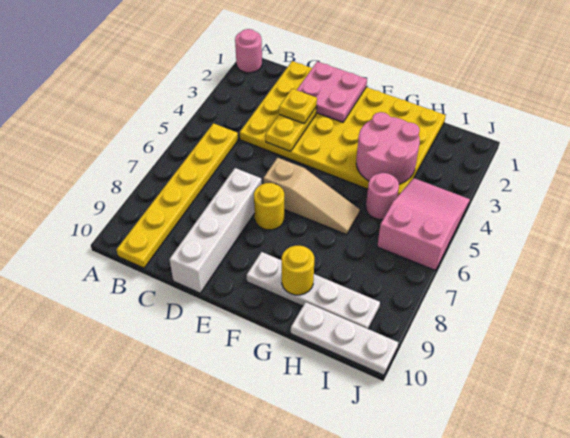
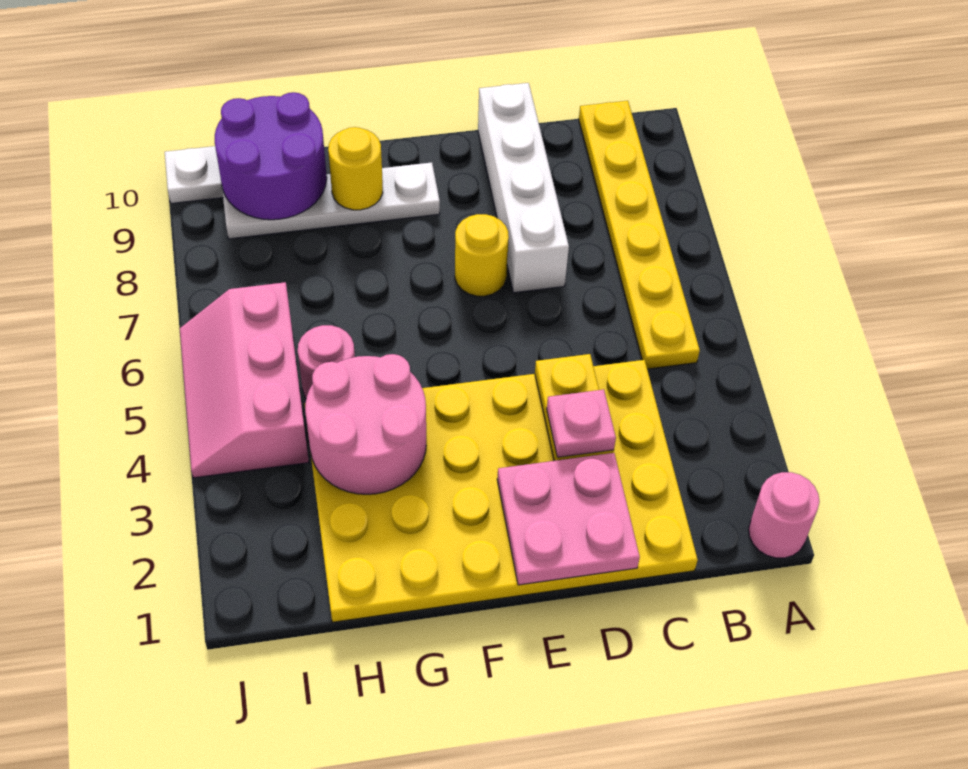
yellow 1x1 plate [279,89,317,124] -> pink 1x1 plate [547,390,616,457]
tan 1x3 slope [263,158,359,234] -> none
none -> purple 2x2 round brick [215,92,327,220]
pink 2x3 slope [377,178,470,270] -> pink 2x3 slope turned to [180,282,309,478]

